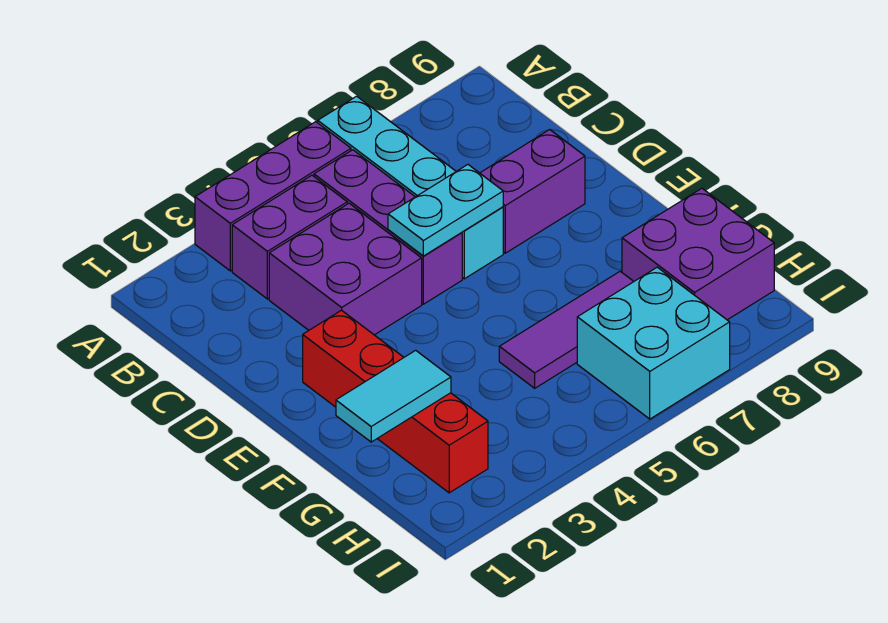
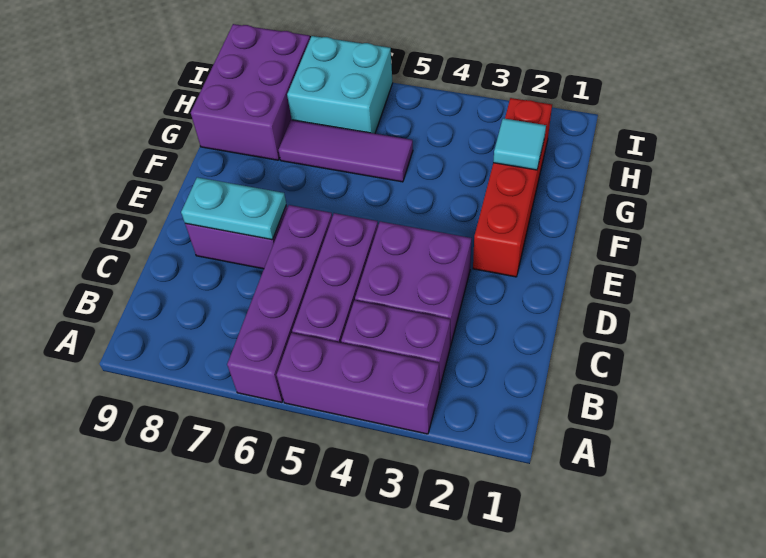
cyan 1x4 brick [318,96,503,279] -> purple 1x4 brick [227,205,332,402]
cyan 1x2 plate [388,165,503,256] -> cyan 1x2 plate moved to [181,177,286,240]
cyan 1x2 tile [336,350,451,442] -> cyan 1x1 tile [493,118,546,170]
purple 2x2 brick [622,188,774,320] -> purple 2x3 brick [191,24,310,160]

